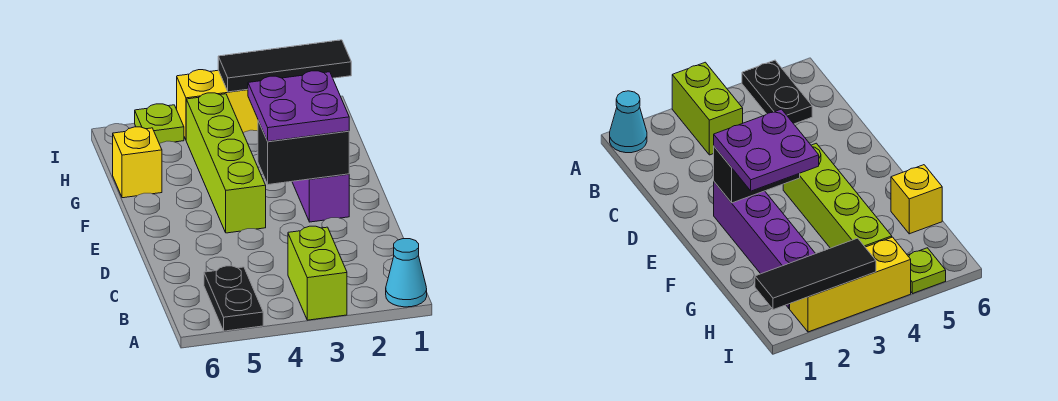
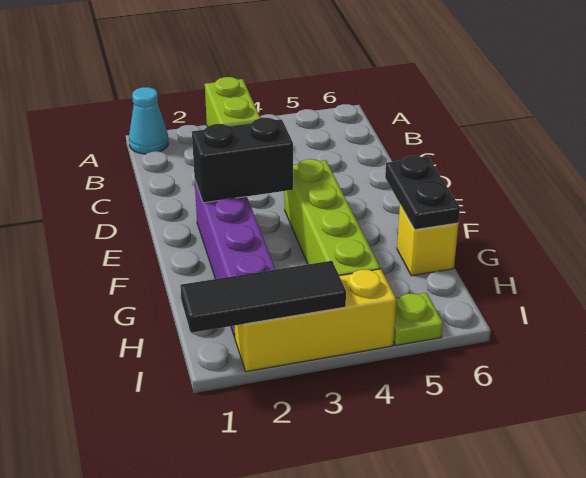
black 1x2 plate [204,266,263,331] -> black 1x2 plate moved to [385,156,460,230]
purple 2x2 plate [248,71,349,141] -> none

